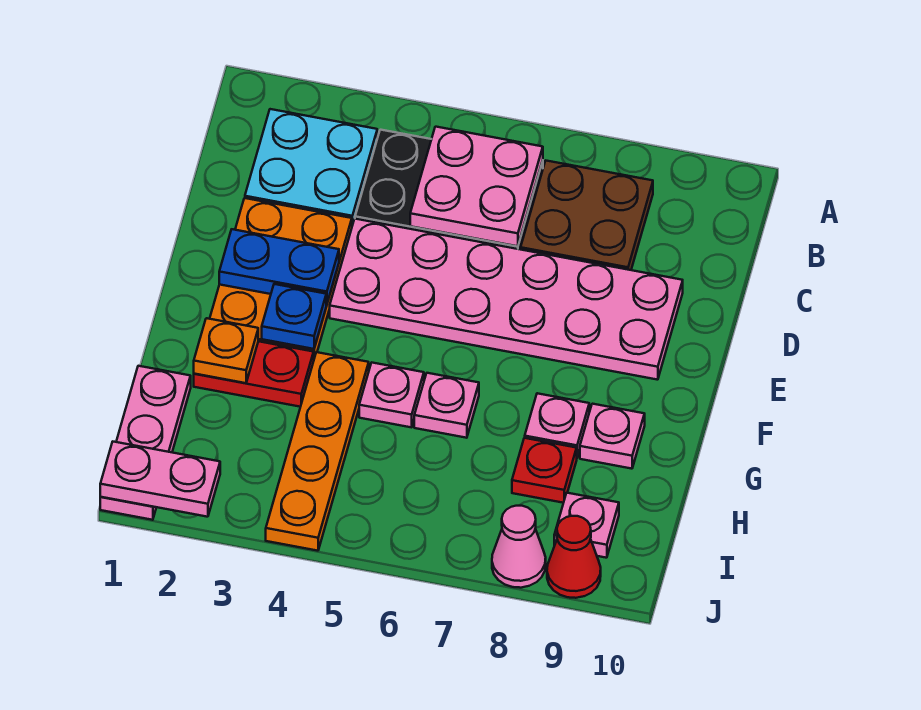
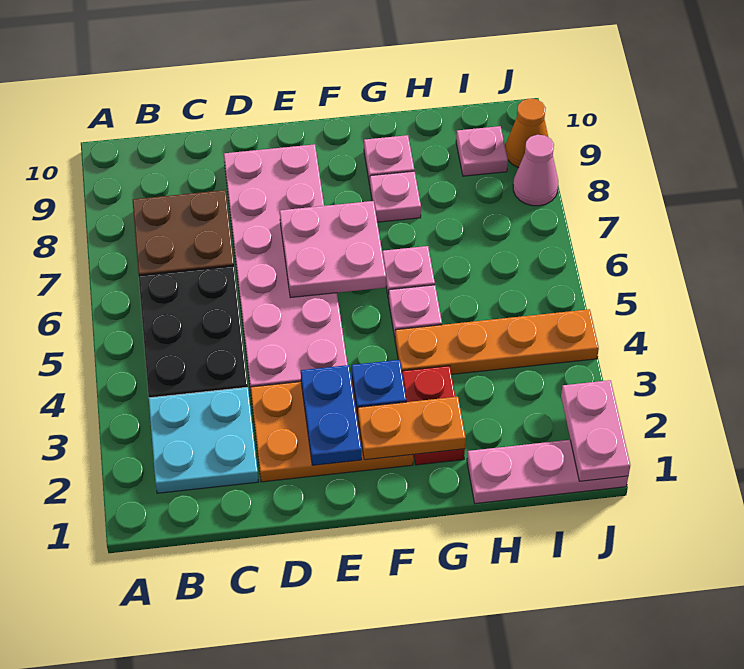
pink 2x2 plate [410,127,543,246] -> pink 2x2 plate moved to [280,201,386,298]
orange 1x1 plate [194,318,258,383] -> orange 1x2 plate [358,397,466,460]
red 1x1 plate [512,438,577,503] -> none
red 1x1 cone [547,516,601,598] -> orange 1x1 cone [506,99,548,168]

